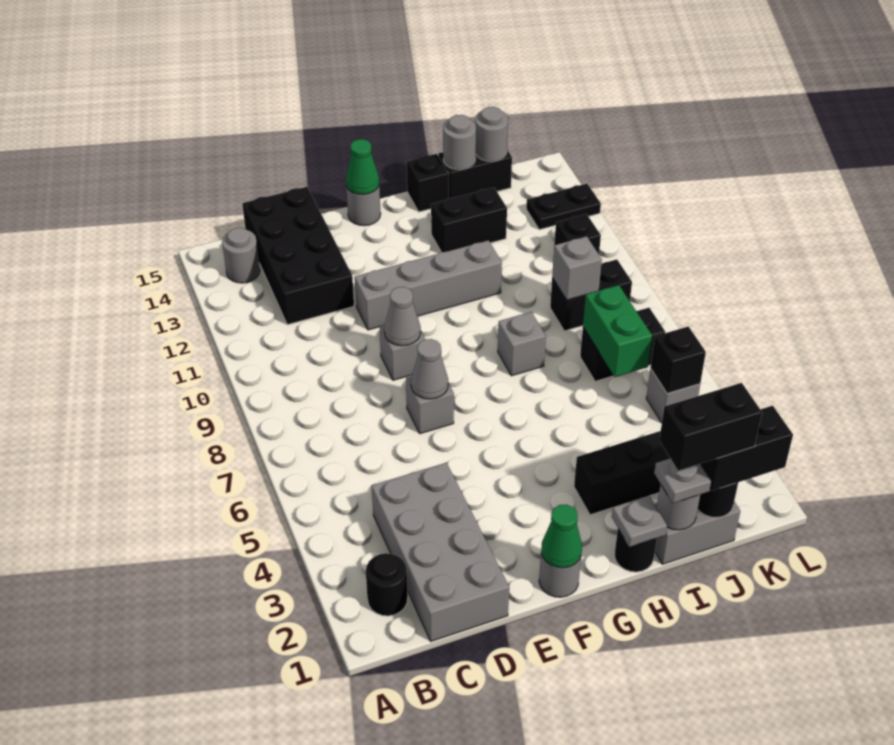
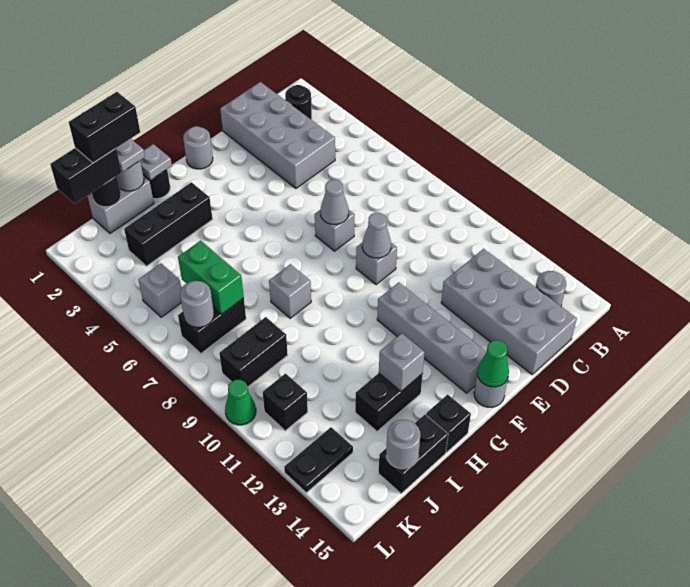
black 2x4 brick [242,187,354,325] -> grey 2x4 brick [441,249,577,375]
grey 1x4 brick [355,240,502,330] -> grey 1x4 brick turned to [377,282,486,393]
green 1x1 cone [541,504,582,568] -> green 1x1 cone moved to [225,380,256,425]
grey 1x1 round brick [443,115,476,170] -> grey 1x1 round brick moved to [180,281,214,327]
grey 1x1 brick [552,236,602,300] -> grey 1x1 brick moved to [379,333,425,391]
black 1x1 brick [650,327,706,394] -> none

